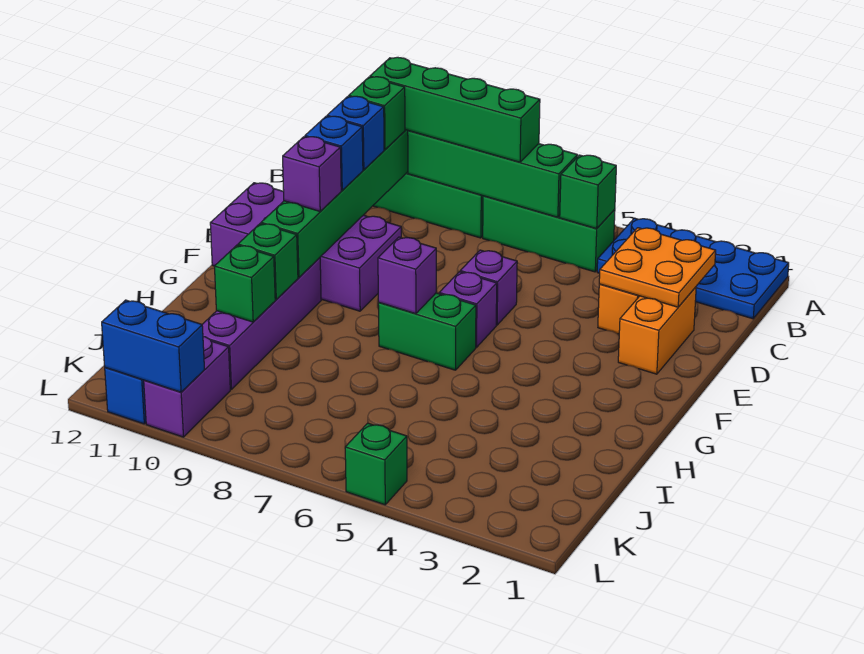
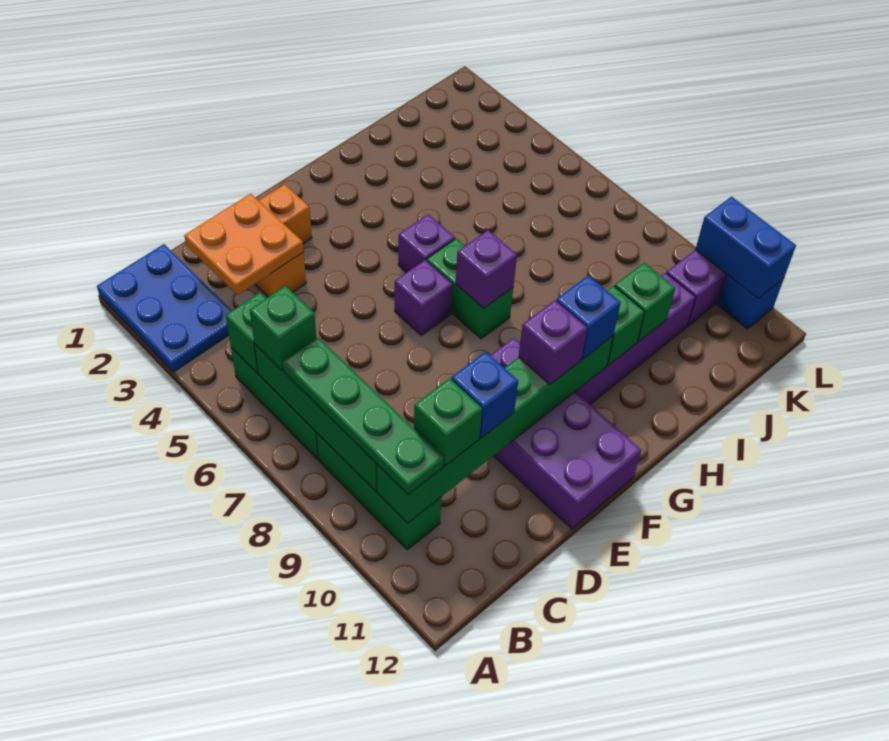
blue 2x4 plate [597,218,789,319] -> blue 2x3 plate [97,244,232,372]
green 1x4 brick [370,57,540,162] -> green 1x4 plate [283,337,444,494]
purple 1x1 brick [460,250,517,325] -> purple 1x1 brick moved to [398,214,455,273]
blue 1x1 brick [305,116,363,190] -> blue 1x1 brick moved to [556,275,621,359]
green 1x1 brick [345,423,407,505] -> green 1x1 brick moved to [250,286,316,370]

